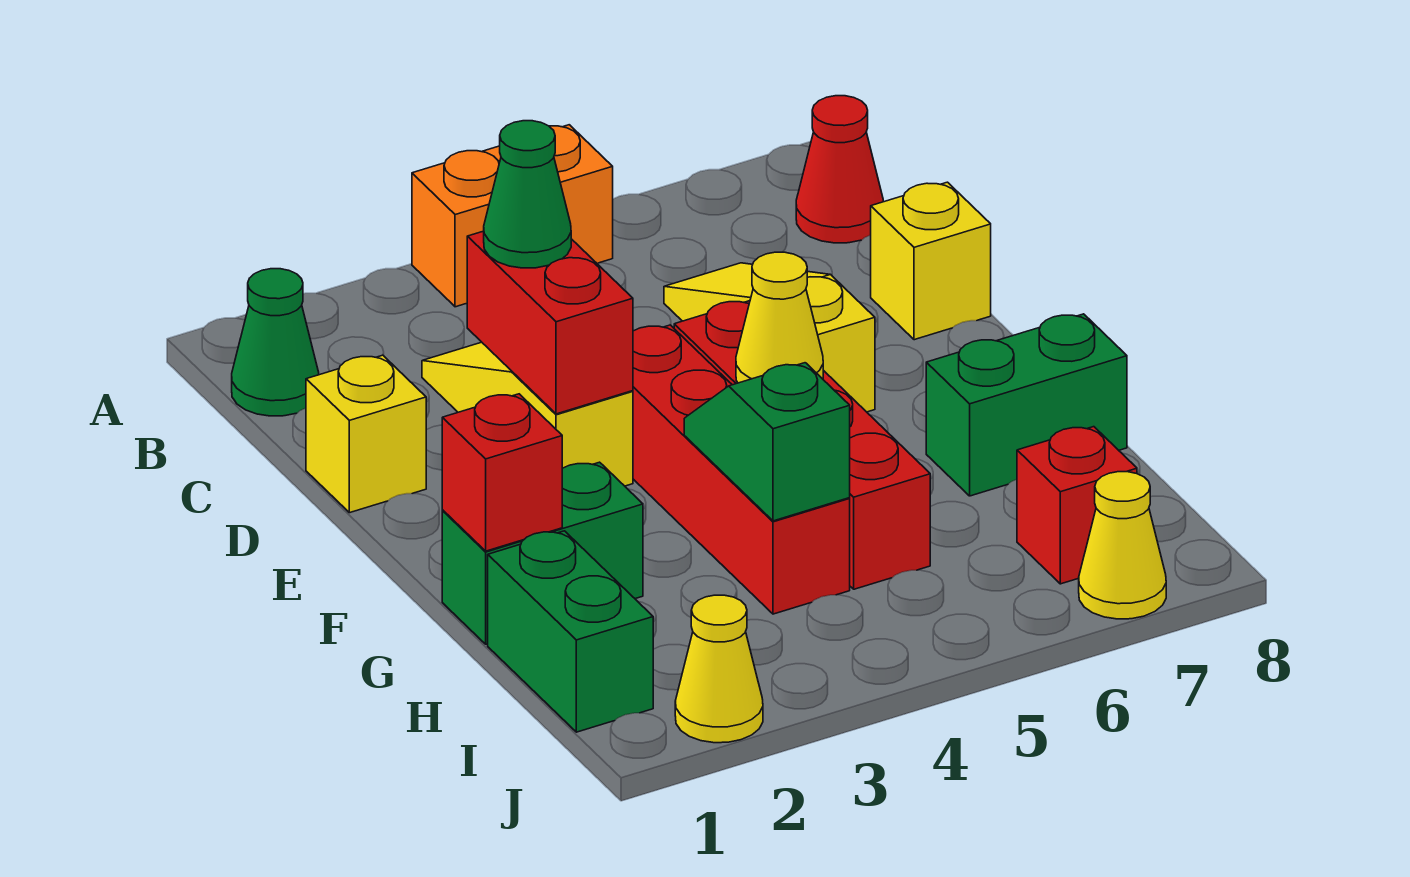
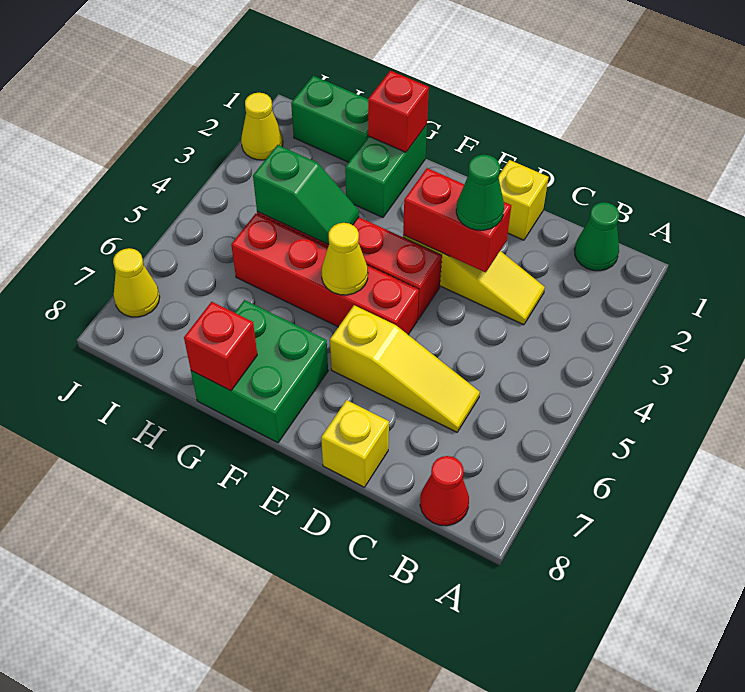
orange 1x2 brick [412,125,613,307] -> none
green 1x2 brick [926,314,1127,496] -> green 2x2 brick [191,300,328,443]
red 1x1 brick [1017,427,1137,584] -> red 1x1 brick moved to [184,302,257,391]

